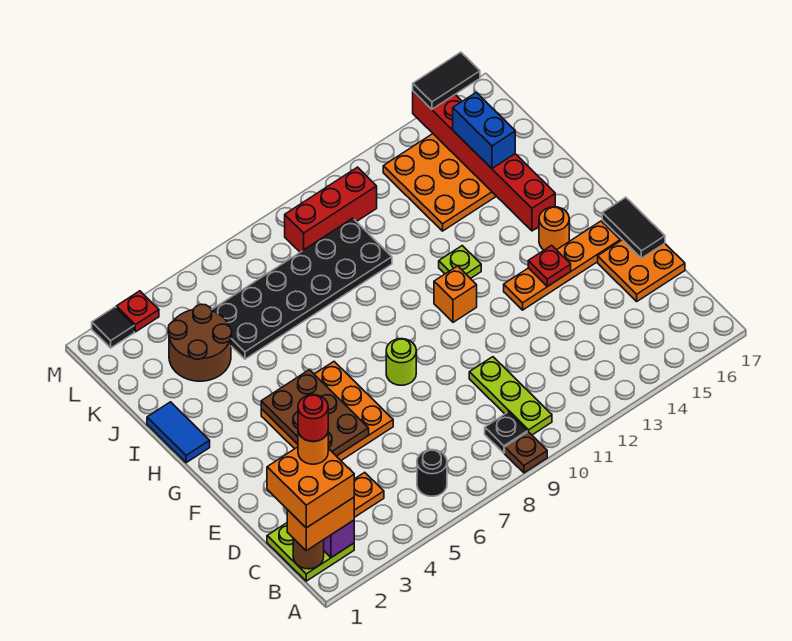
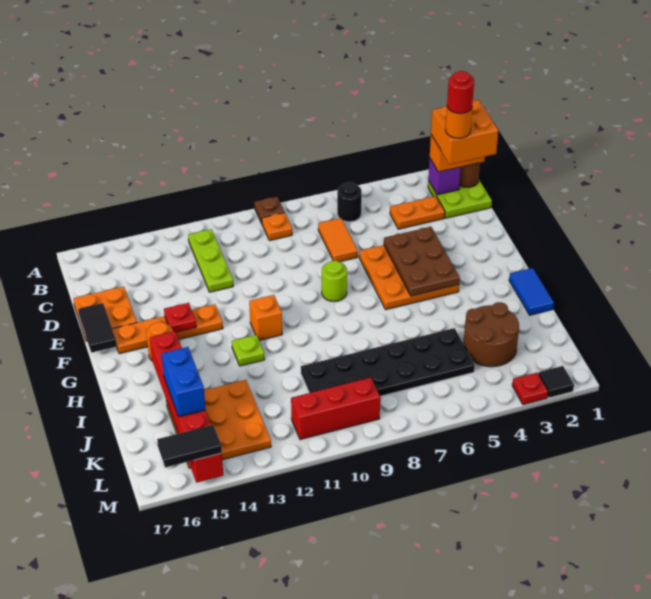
black 1x1 plate [485,412,527,453] -> orange 1x1 plate [262,213,292,241]
lime 1x3 plate [469,357,552,435] -> lime 1x3 plate moved to [188,229,233,292]
none -> orange 1x2 tile [318,218,358,262]

